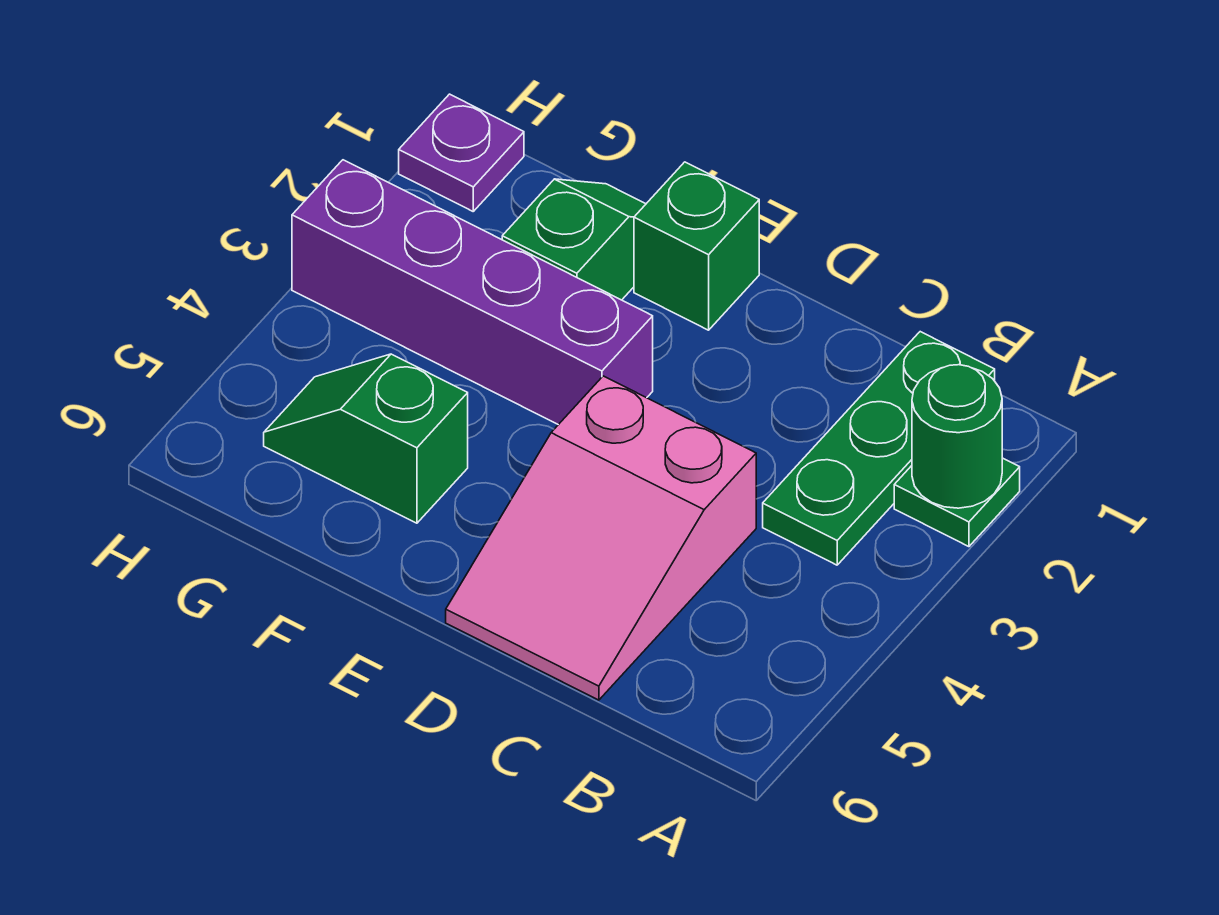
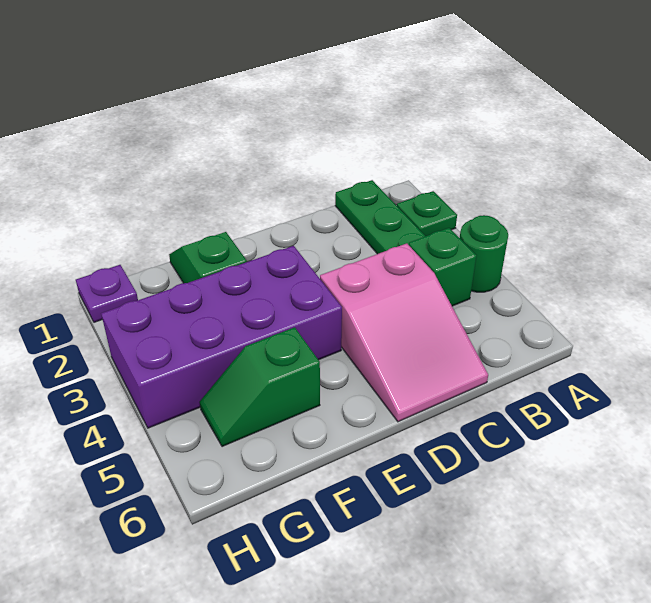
green 1x1 round brick [912,365,1002,508] -> green 1x1 round brick moved to [460,215,508,292]
green 1x1 brick [634,162,759,330] -> green 1x1 brick moved to [409,228,476,306]
purple 1x4 brick [292,160,653,425] -> purple 2x4 brick [101,246,342,428]

